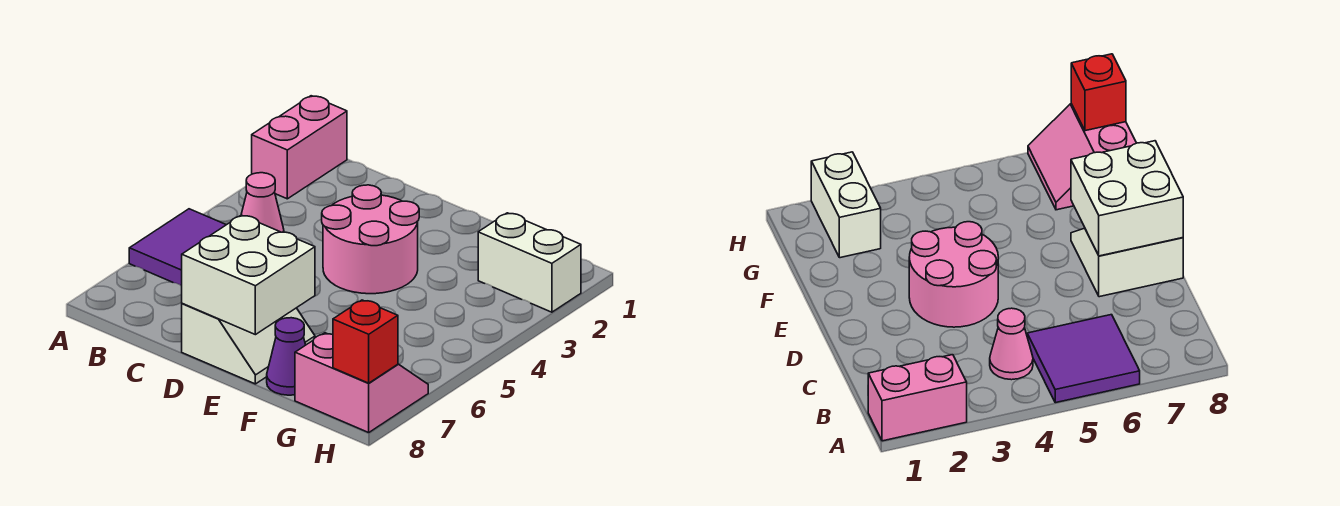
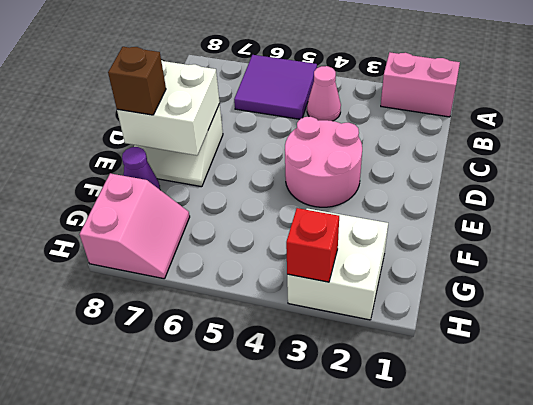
none -> brown 1x1 brick [108,47,166,115]
white 1x2 brick [478,213,581,312] -> white 2x2 brick [287,208,388,320]
red 1x1 brick [333,300,398,383] -> red 1x1 brick moved to [286,208,339,282]

